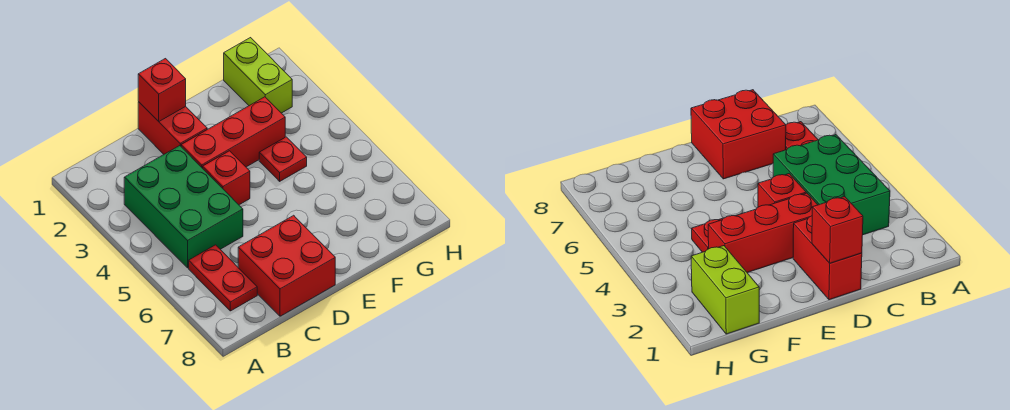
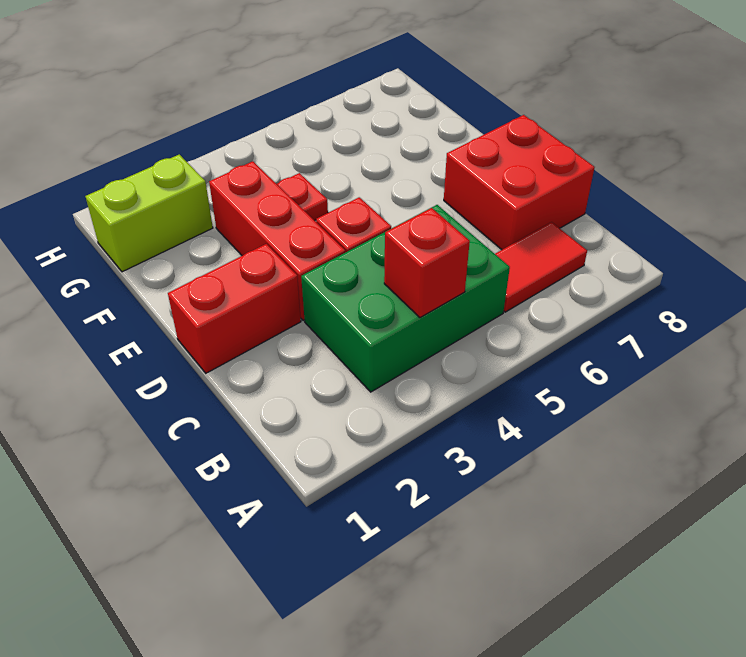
red 1x2 plate [189,245,257,311] -> red 1x2 tile [495,222,587,312]
red 1x1 brick [138,59,186,121] -> red 1x1 brick moved to [384,208,470,318]

